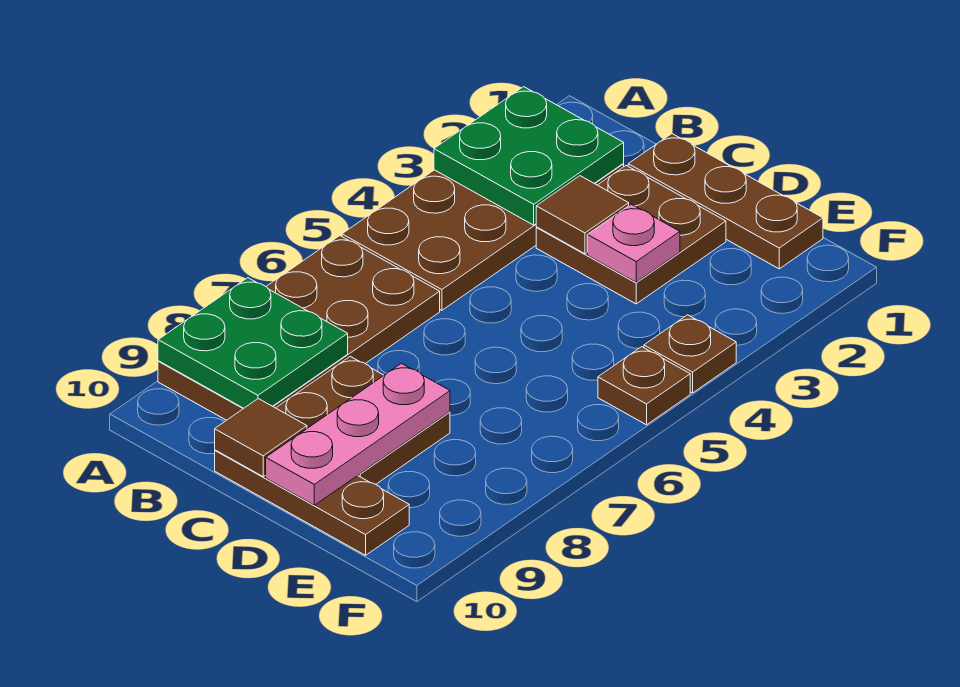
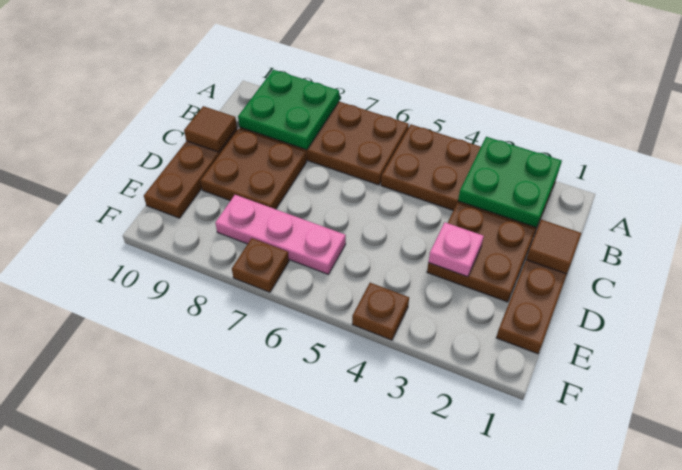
brown 1x1 tile [536,176,629,254] -> brown 1x1 tile moved to [526,220,581,274]
pink 1x3 plate [266,363,450,505] -> pink 1x3 plate moved to [215,195,346,274]
brown 1x1 plate [598,347,690,425] -> brown 1x1 plate moved to [232,238,289,292]

